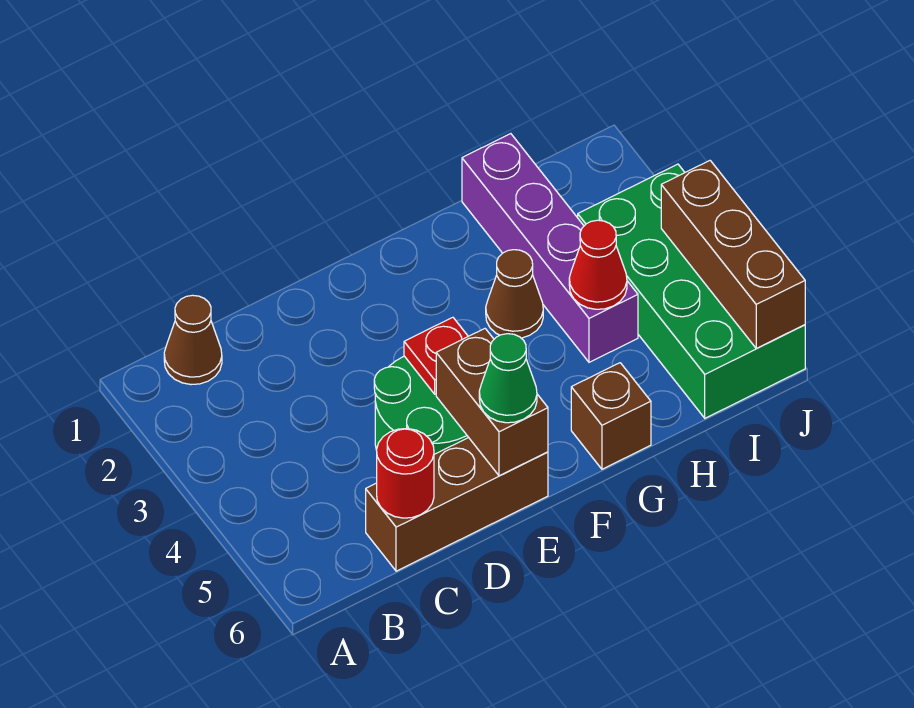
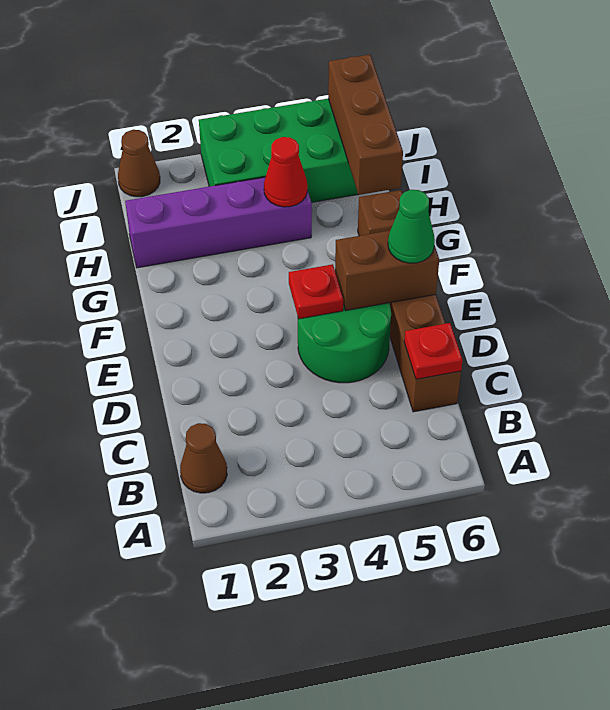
red 1x1 round brick [377,429,434,518] -> red 1x1 plate [404,323,463,379]
brown 1x1 cone [486,250,543,338] -> brown 1x1 cone moved to [118,130,160,197]
brown 1x3 brick [661,161,805,349] -> brown 1x3 brick turned to [328,55,403,195]

